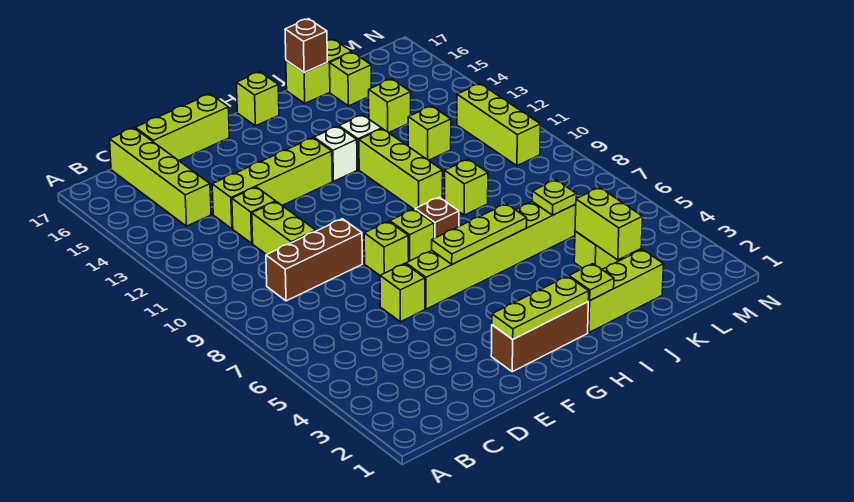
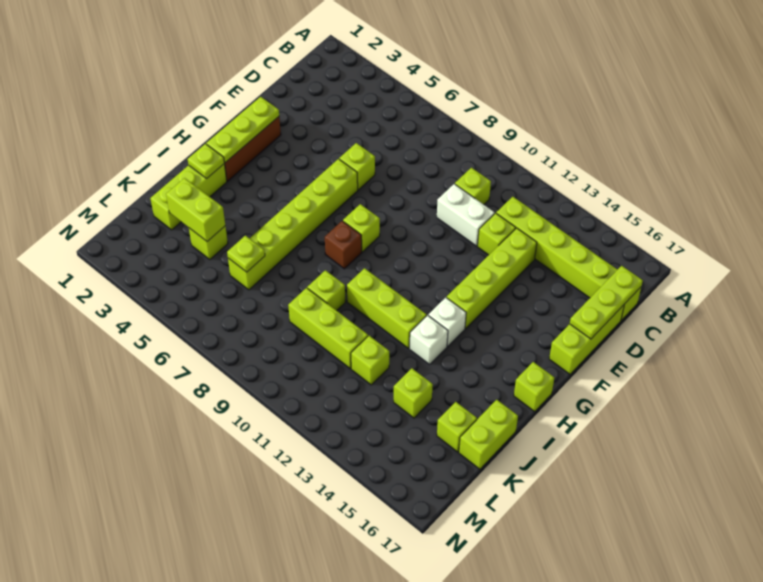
brown 1x3 brick [266,219,362,301] -> none
lime 1x4 brick [110,128,211,226] -> lime 1x6 brick [496,197,641,320]
lime 1x2 brick [252,202,316,255] -> white 1x2 brick [437,184,494,246]
lime 1x1 brick [364,221,409,275] -> lime 1x1 brick moved to [455,168,491,204]
lime 1x3 plate [432,204,527,264] -> lime 1x3 plate moved to [570,266,643,339]
brown 1x1 brick [285,19,327,73] -> none
lime 1x3 brick [457,84,540,166] -> lime 1x3 brick moved to [288,288,368,368]

